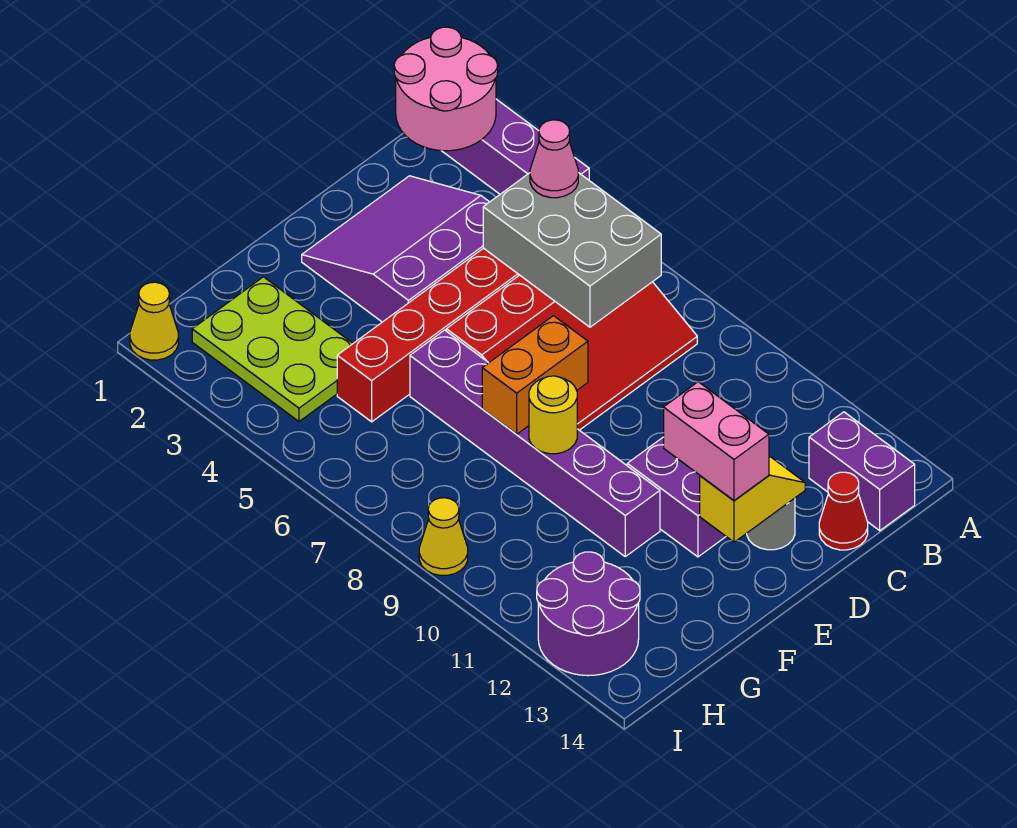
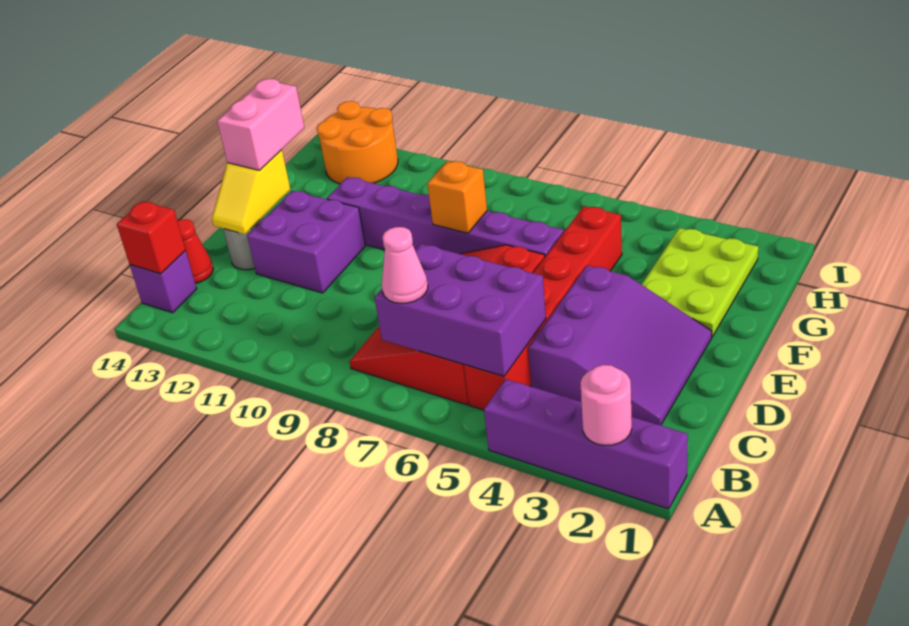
pink 2x2 round brick [394,27,498,151] -> pink 1x1 round brick [580,365,632,446]
grey 2x3 brick [483,173,661,327] -> purple 2x3 brick [375,244,546,376]
pink 1x1 cone [530,120,578,198] -> pink 1x1 cone moved to [382,227,428,304]
purple 1x2 brick [809,412,915,531] -> purple 1x1 brick [130,251,197,313]
none -> red 1x1 brick [117,201,185,274]
orange 1x2 brick [482,316,588,434] -> orange 1x1 brick [427,161,487,233]
pink 1x2 brick [664,382,769,501] -> pink 1x2 brick turned to [217,79,304,170]
yellow 1x1 round brick [529,376,577,454] -> none
lime 2x3 plate [192,277,353,421] -> lime 2x3 plate turned to [642,228,758,337]
purple 2x2 round brick [537,552,640,676] -> orange 2x2 round brick [317,101,398,184]
yellow 1x1 cone [130,282,178,360] -> none
yellow 1x1 cone [419,498,468,575] -> none

